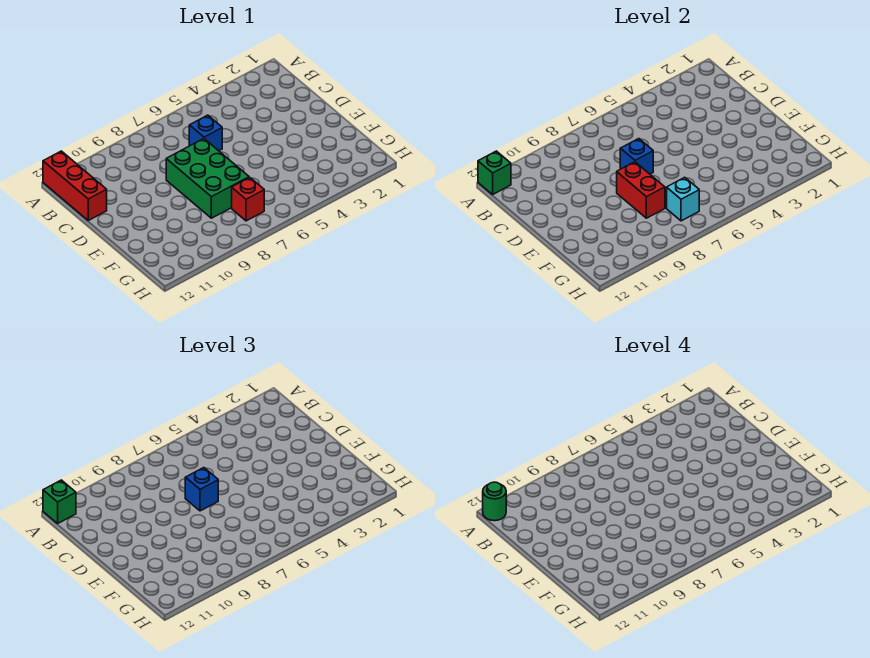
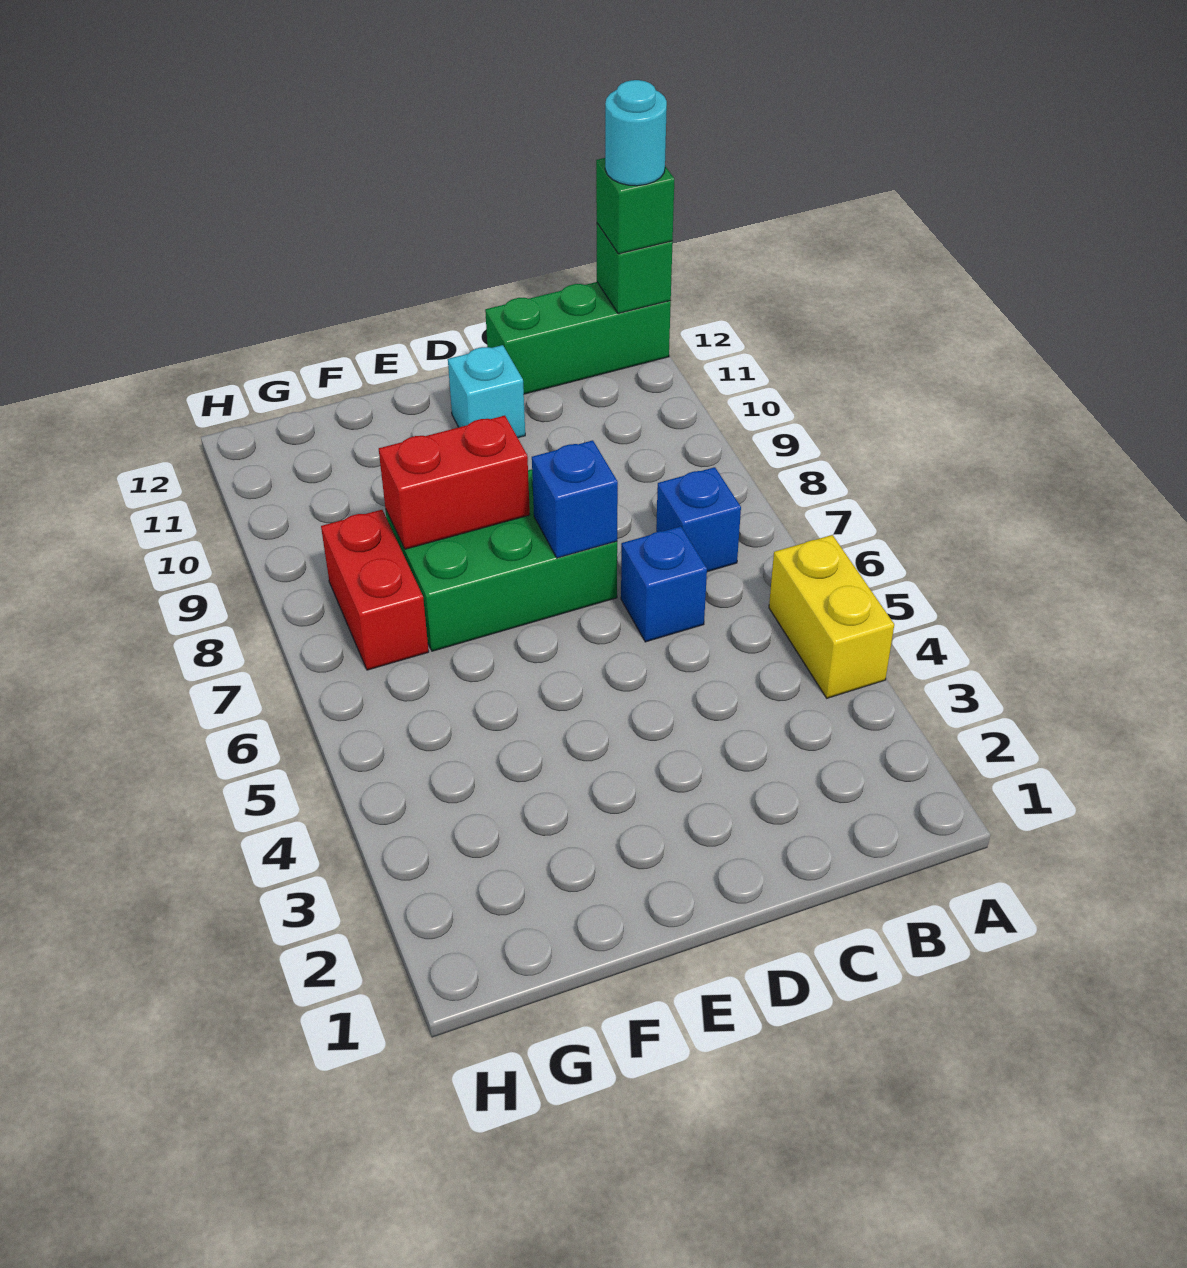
none -> yellow 1x2 brick [769,535,894,698]
red 1x3 brick [43,151,107,220] -> green 1x3 brick [485,282,671,394]
green 1x1 round brick [483,482,506,521] -> cyan 1x1 round brick [605,80,667,186]
blue 1x1 brick [185,468,218,511] -> blue 1x1 brick moved to [656,467,741,572]
red 1x1 brick [232,177,264,221] -> red 1x2 brick [321,510,429,670]
cyan 1x1 brick [667,177,699,221] -> cyan 1x1 brick moved to [448,345,525,438]

